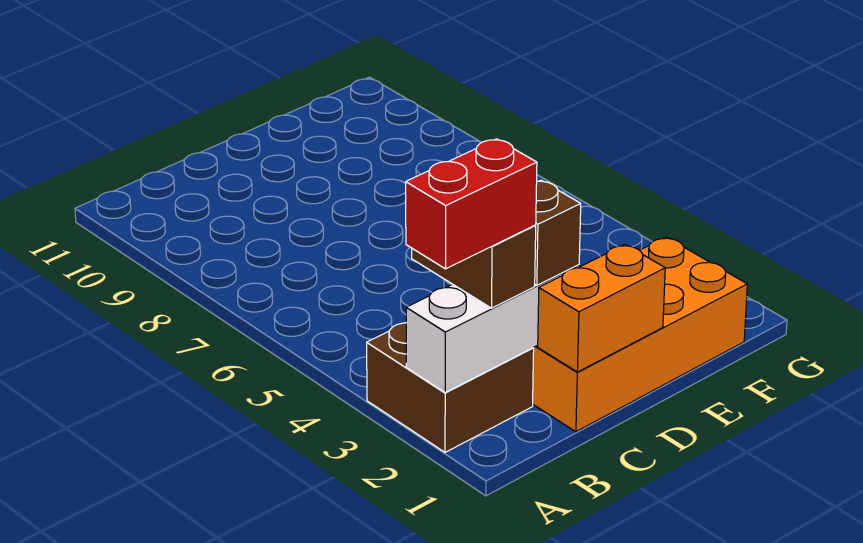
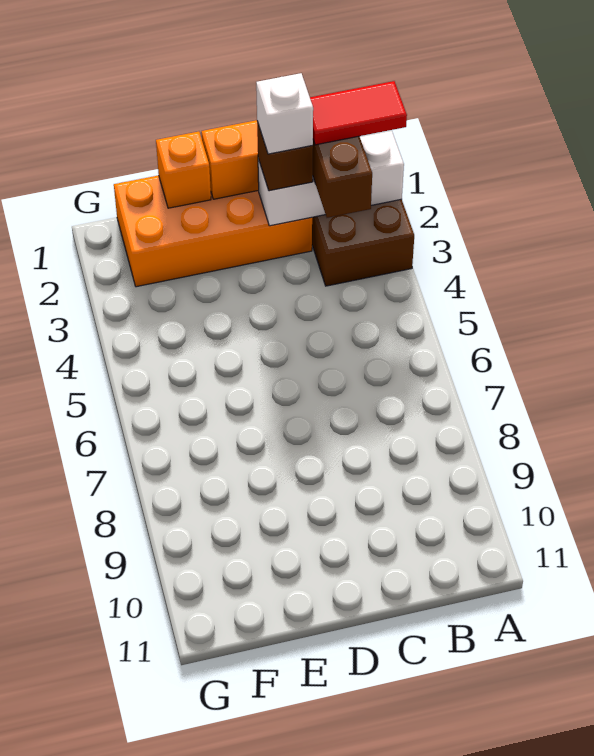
red 1x2 brick [406,139,537,269] -> red 1x2 tile [310,81,407,145]
none -> white 1x1 brick [256,73,313,154]
none -> orange 1x1 brick [156,132,211,208]

